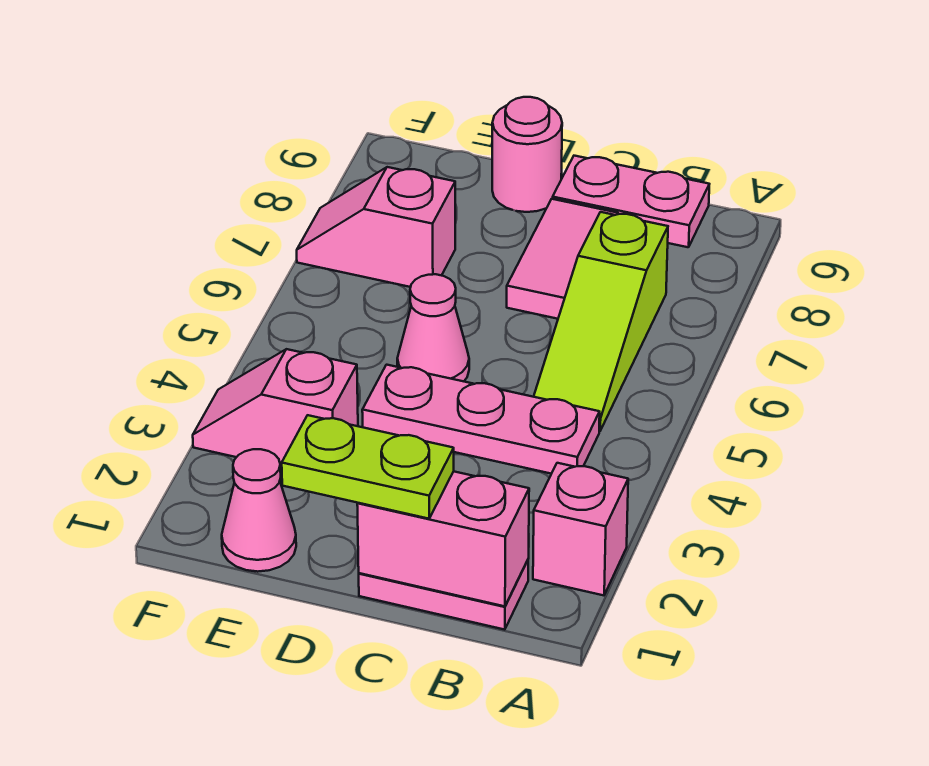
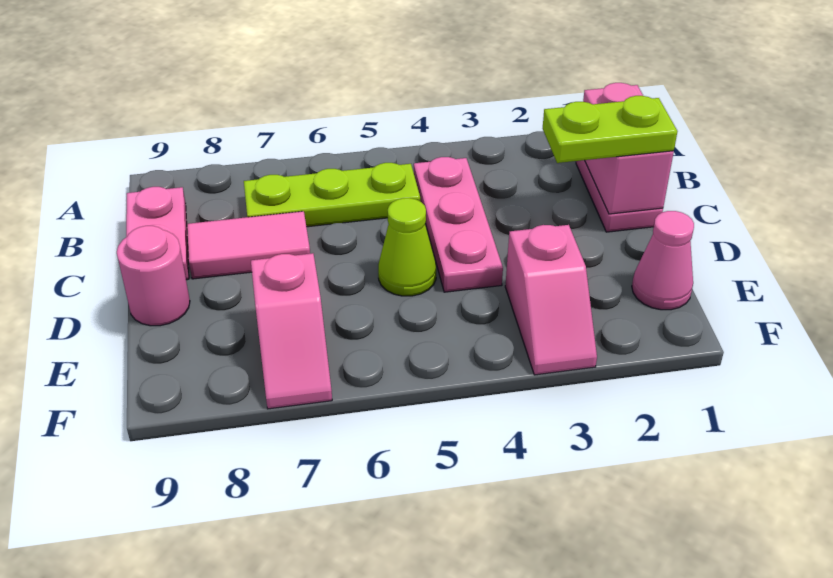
pink 1x1 brick [533,463,628,595] -> none
lime 1x3 slope [534,212,668,431] -> lime 1x3 plate [244,163,420,227]
lime 1x2 plate [282,415,454,519] -> lime 1x2 plate turned to [543,96,678,163]
pink 1x1 cone [397,274,469,381] -> lime 1x1 cone [378,198,436,296]

